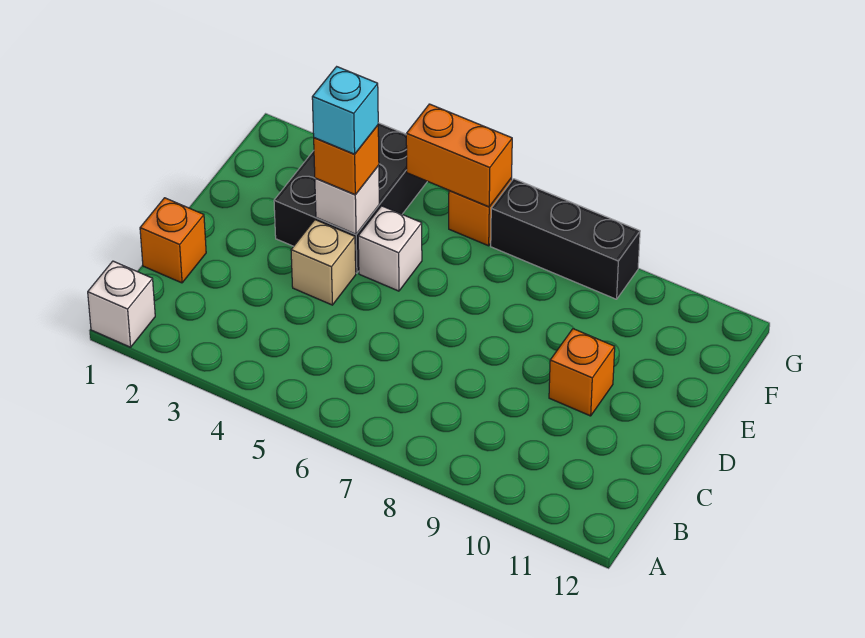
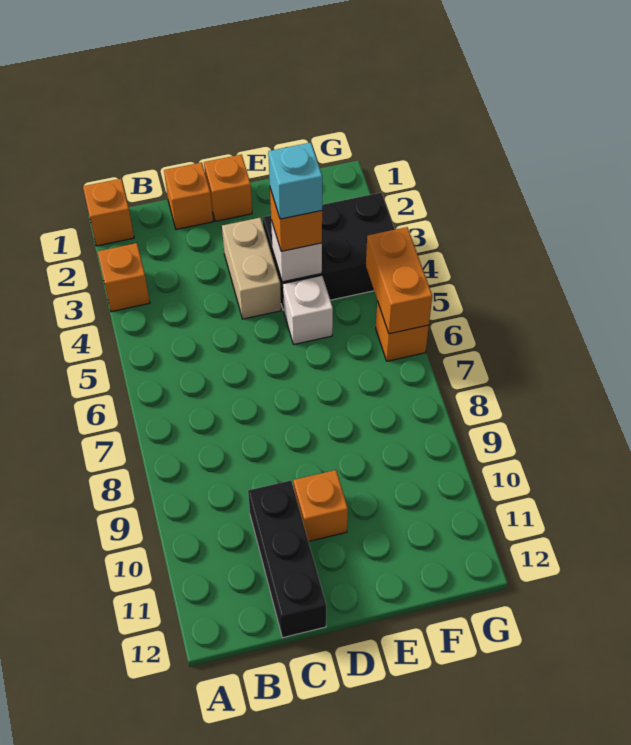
white 1x1 brick [88,261,155,347] -> orange 1x1 brick [83,179,134,246]
none -> orange 1x1 brick [98,243,150,312]
none -> orange 1x1 brick [204,155,252,221]
tan 1x1 brick [291,220,356,305] -> tan 1x2 brick [222,218,281,319]
black 1x3 brick [491,179,640,299] -> black 1x3 brick moved to [248,481,326,638]

